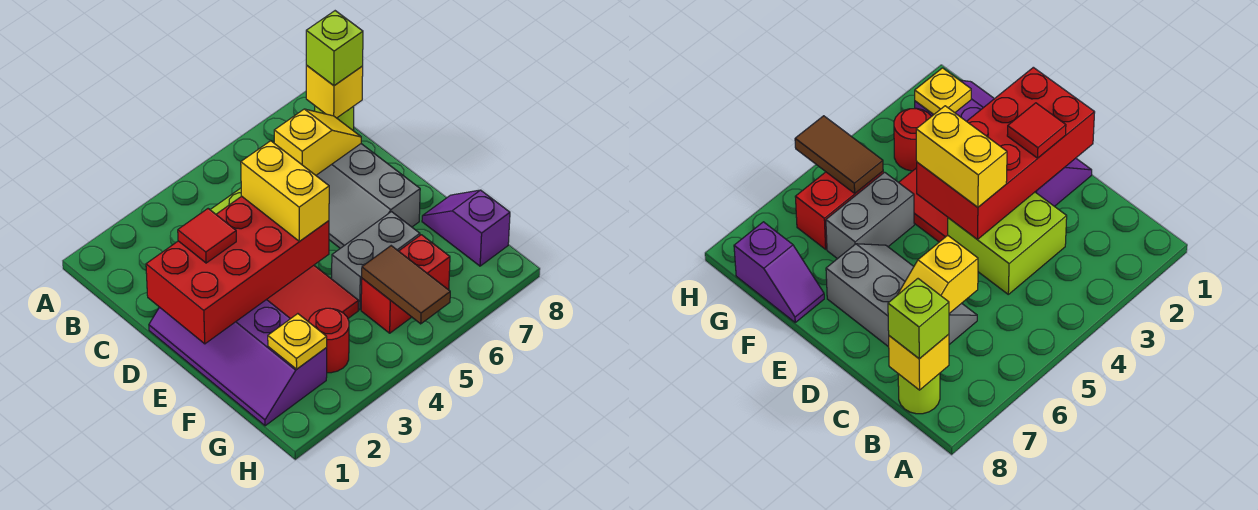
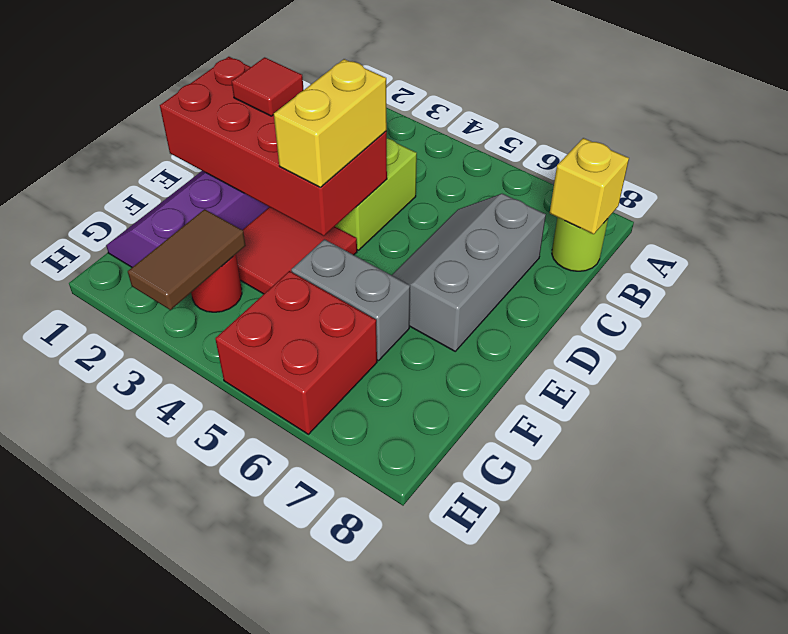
lime 1x1 brick [306,11,363,86] -> none
yellow 1x2 slope [274,109,361,175] -> none
purple 1x2 slope [422,190,510,266] -> none
yellow 1x1 plate [268,314,327,369] -> none
red 1x2 brick [361,235,450,333] -> red 2x2 brick [215,271,377,434]
brown 1x2 tile [362,246,450,324] -> brown 1x2 tile moved to [128,209,246,310]

